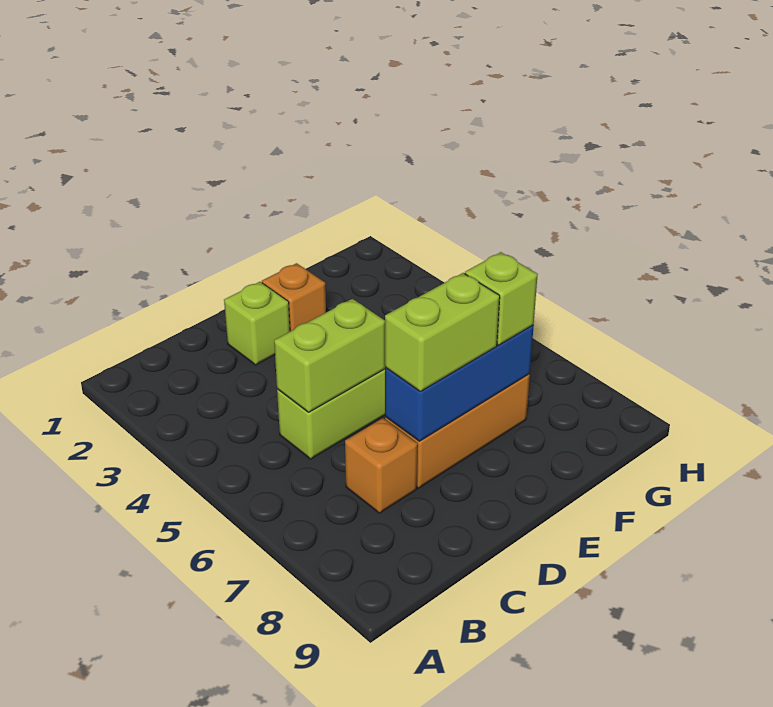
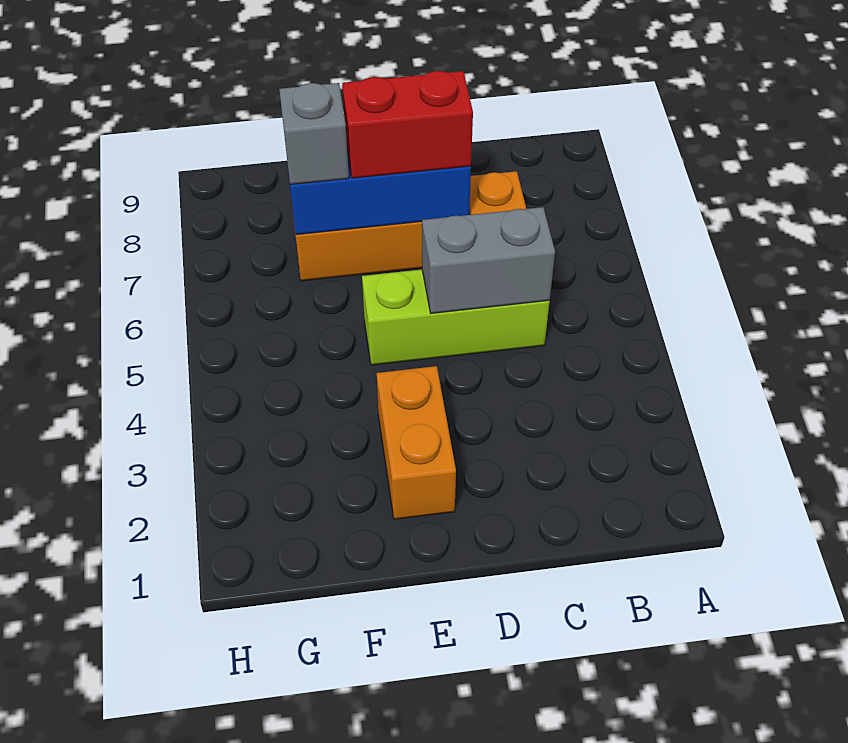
lime 1x2 brick [274,299,385,412] -> grey 1x2 brick [422,207,555,313]
lime 1x1 brick [224,282,290,365] -> none
lime 1x2 brick [385,273,500,392] -> red 1x2 brick [342,71,473,178]
orange 1x1 brick [262,263,326,331] -> orange 1x2 brick [377,366,456,519]
lime 1x1 brick [465,252,538,345] -> grey 1x1 brick [279,83,349,185]

